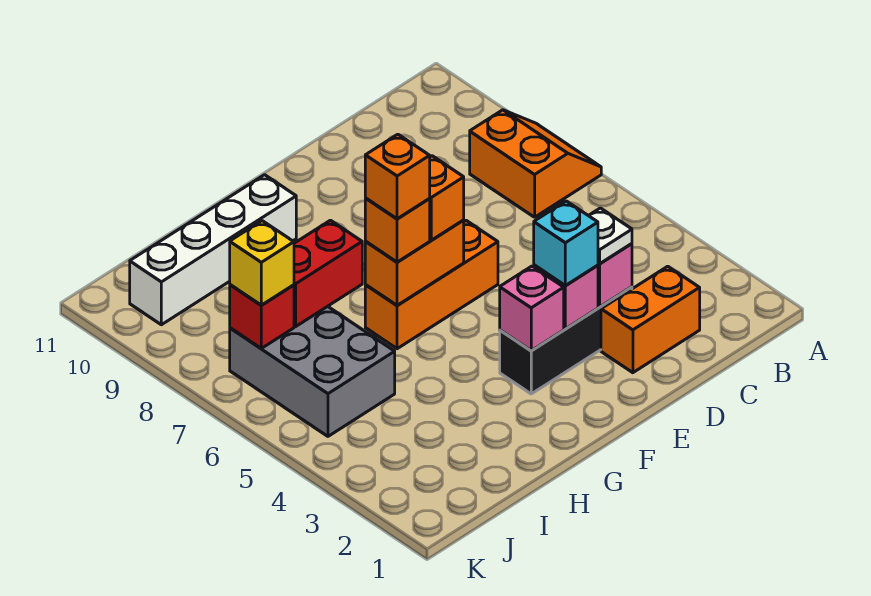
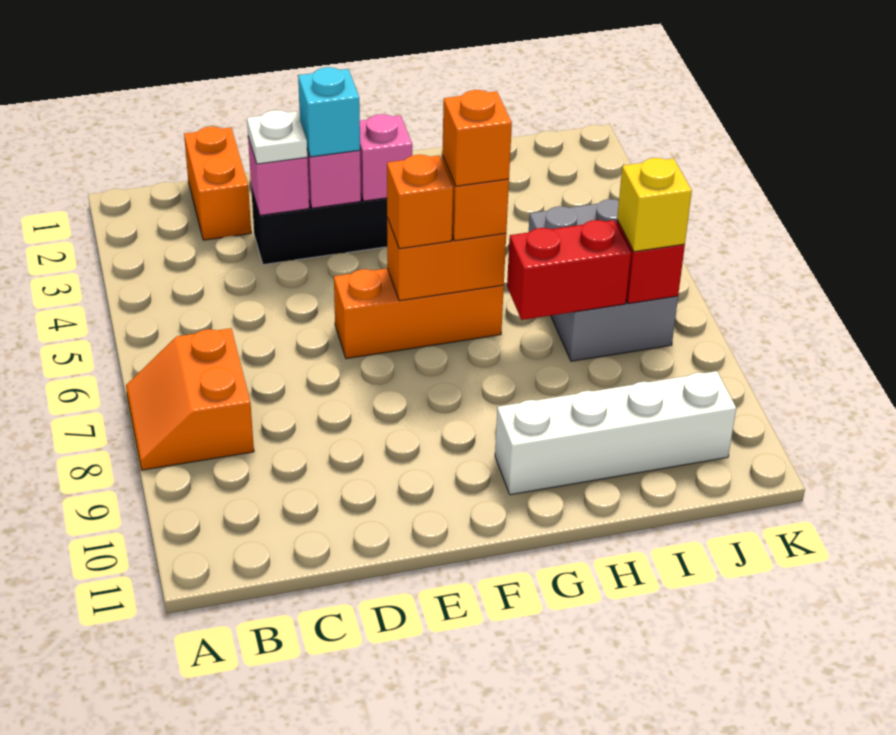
orange 1x2 brick [601,266,700,373] -> orange 1x2 brick turned to [184,127,251,240]

